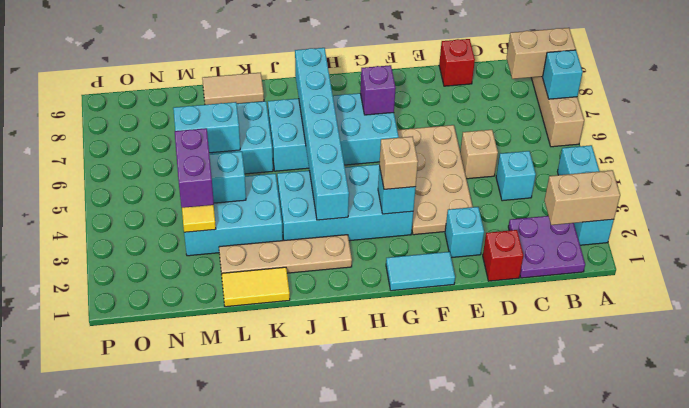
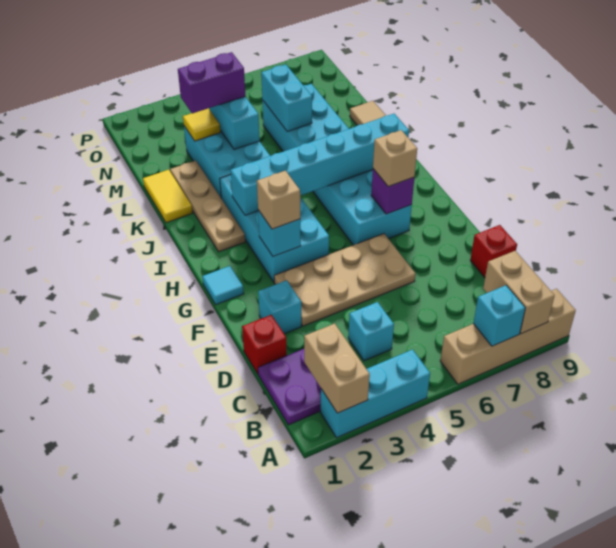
tan 1x1 brick [460,130,498,179] -> tan 1x1 brick moved to [373,130,417,187]
cyan 1x2 tile [386,252,455,291] -> cyan 1x1 tile [202,266,244,305]

